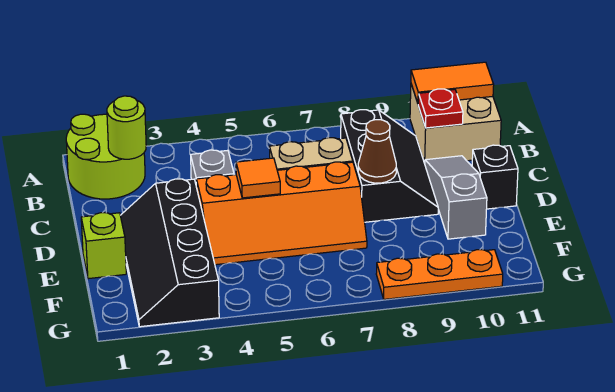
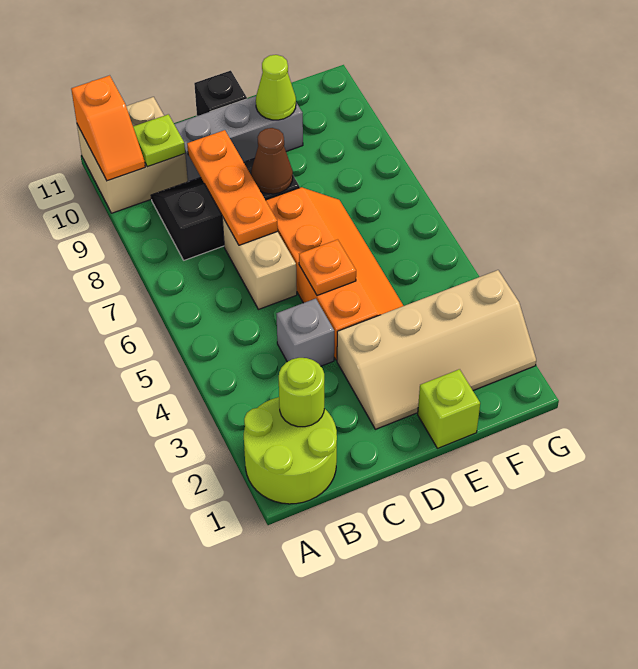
orange 1x2 tile [411,62,494,103] -> orange 1x2 slope [71,75,145,181]
red 1x1 plate [418,89,463,128] -> lime 1x1 plate [133,114,185,167]
grey 1x3 slope [425,156,487,239] -> grey 1x3 brick [174,96,303,182]
black 2x4 slope [120,179,219,327] -> tan 2x4 slope [337,270,536,429]
orange 1x1 tile [236,158,280,198] -> orange 1x1 plate [299,239,356,296]
none -> lime 1x1 cone [256,55,296,120]
orange 1x3 plate [376,250,503,299] -> orange 1x3 plate moved to [187,130,278,245]

